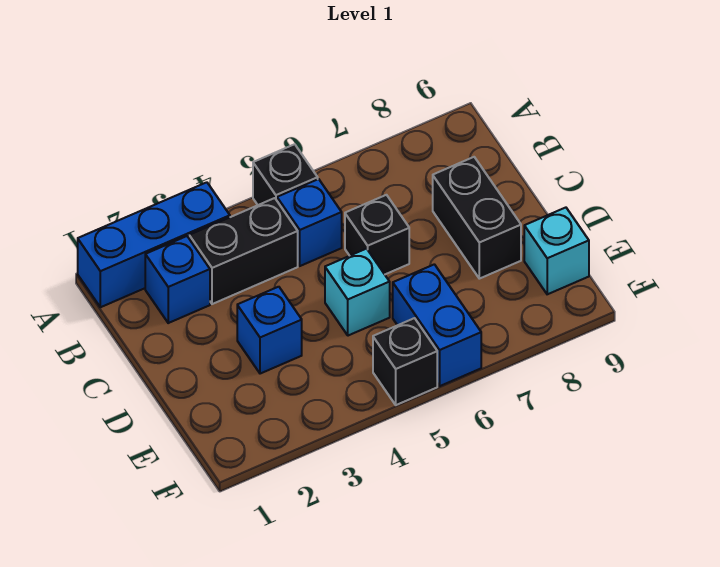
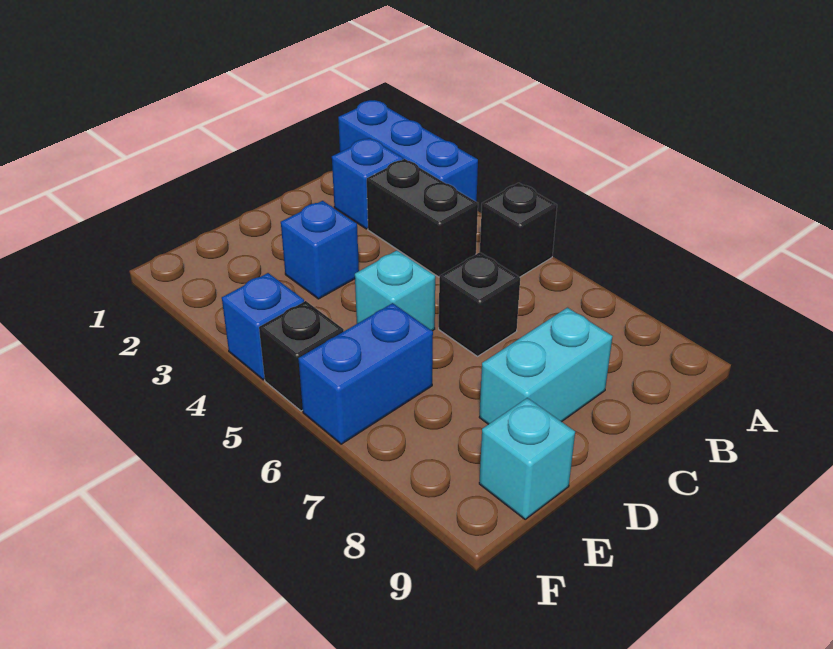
blue 1x1 brick [277,179,342,266] -> blue 1x1 brick moved to [222,273,304,380]
black 1x2 brick [433,157,521,279] -> cyan 1x2 brick [479,308,613,424]

